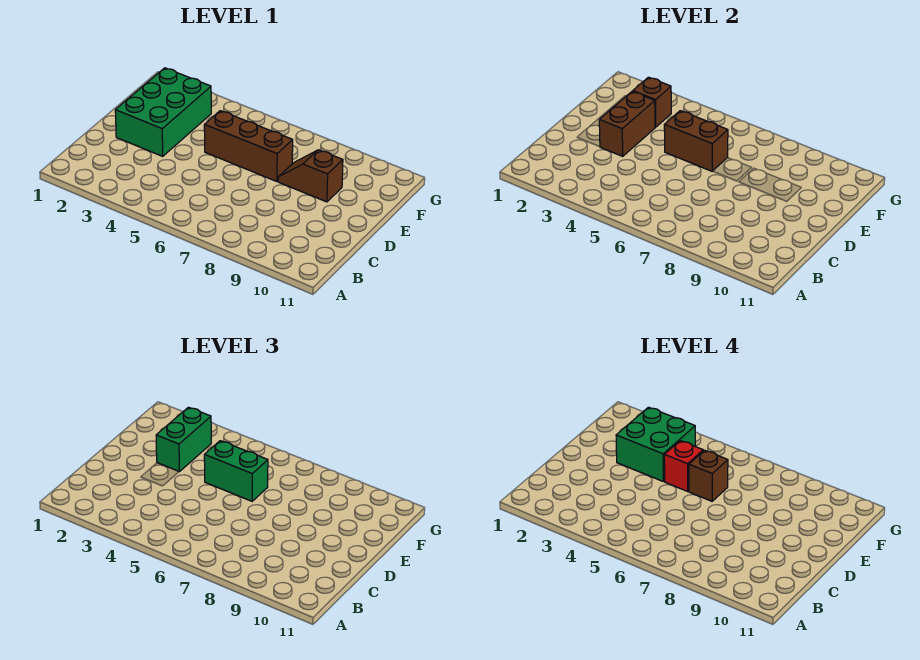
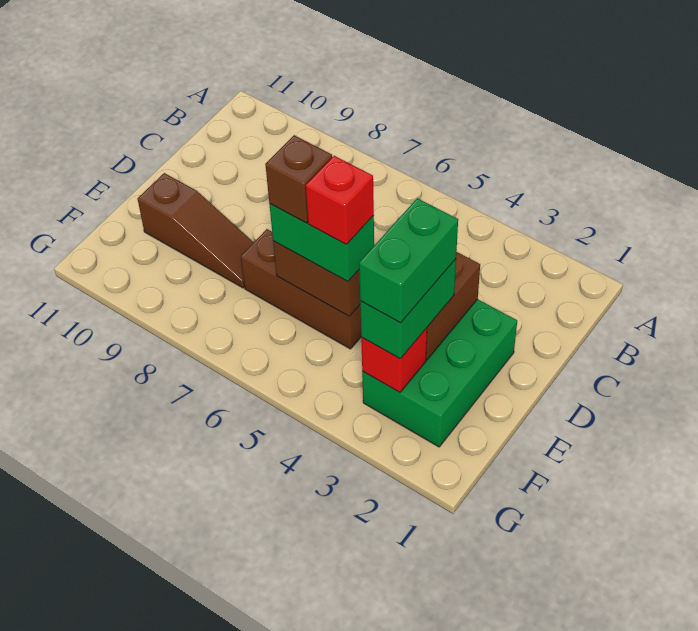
green 2x2 brick [616,407,695,481] -> green 1x2 brick [359,198,458,323]
brown 1x2 slope [278,150,343,202] -> brown 1x3 slope [138,173,254,288]
brown 1x1 brick [633,77,671,127] -> red 1x1 brick [361,328,427,392]

